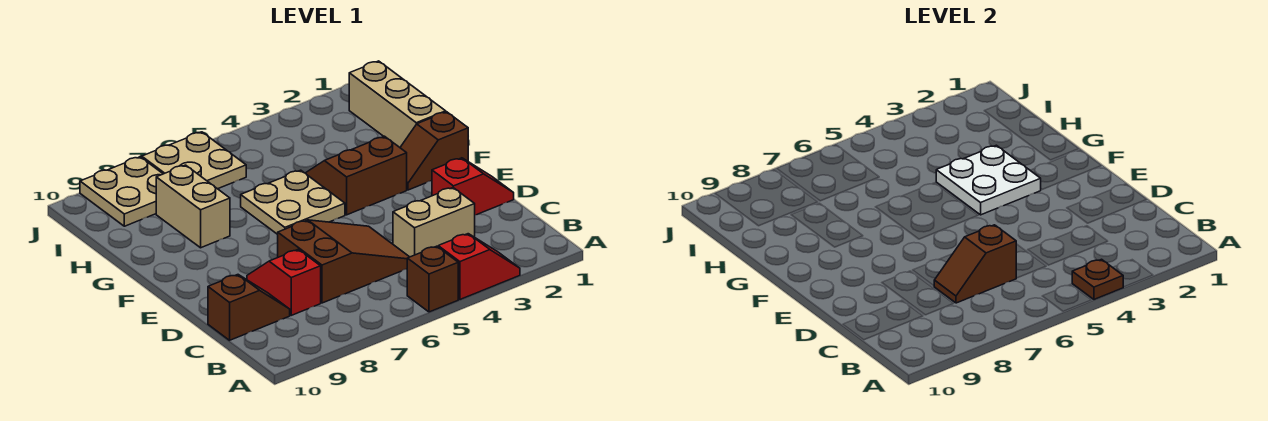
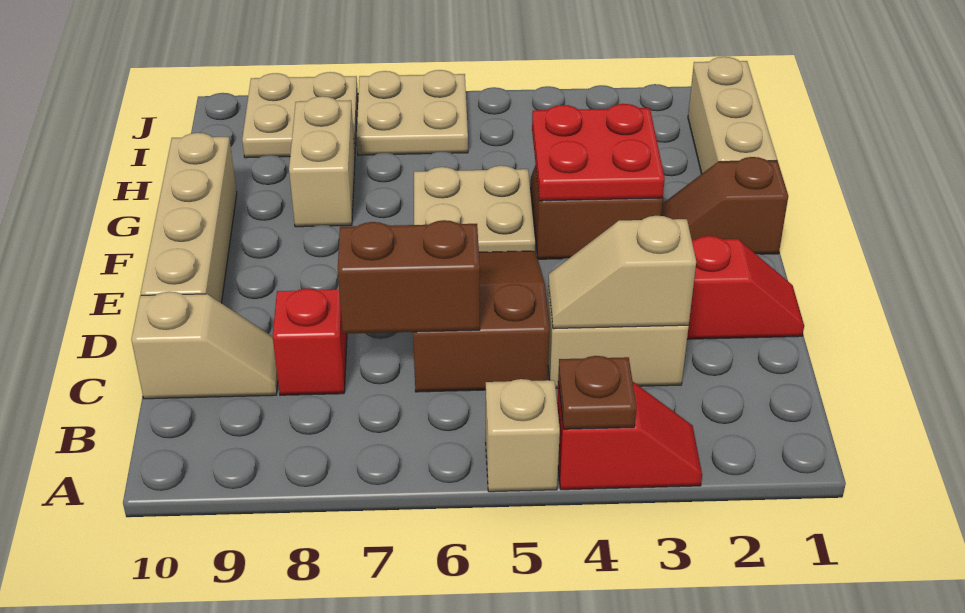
brown 1x1 brick [407,246,458,312] -> tan 1x1 brick [486,379,560,492]
none -> tan 1x2 slope [548,216,696,329]
brown 2x3 slope [278,220,409,303] -> brown 2x3 slope turned to [413,251,549,392]
brown 1x2 slope [934,225,1016,303] -> brown 1x2 brick [338,220,480,334]
brown 1x2 slope [208,275,290,340] -> tan 1x2 slope [131,292,278,399]
none -> tan 1x4 brick [141,133,237,303]
white 2x2 plate [936,145,1041,215] -> red 2x2 plate [532,104,665,201]

